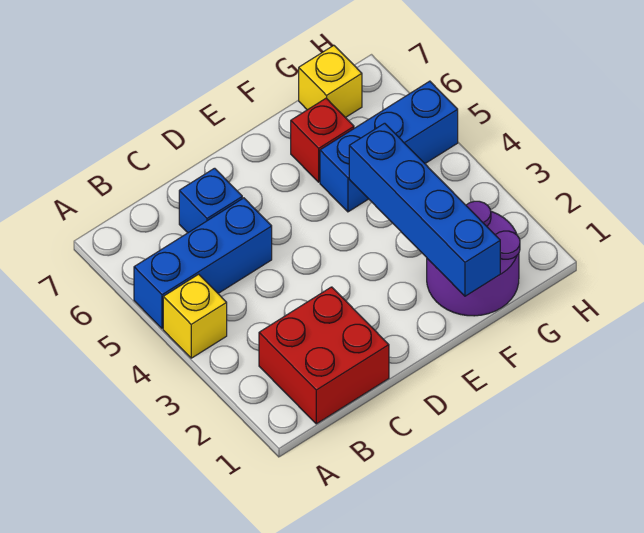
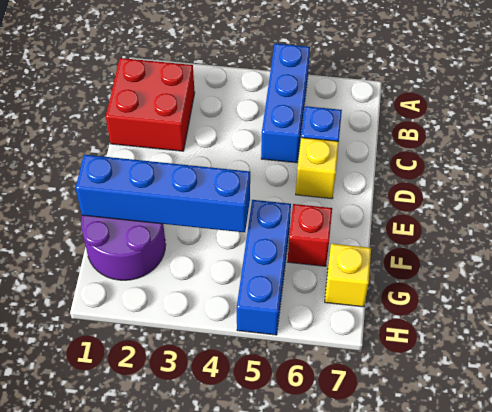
yellow 1x1 brick [163,274,227,358] -> yellow 1x1 brick moved to [296,138,339,199]

